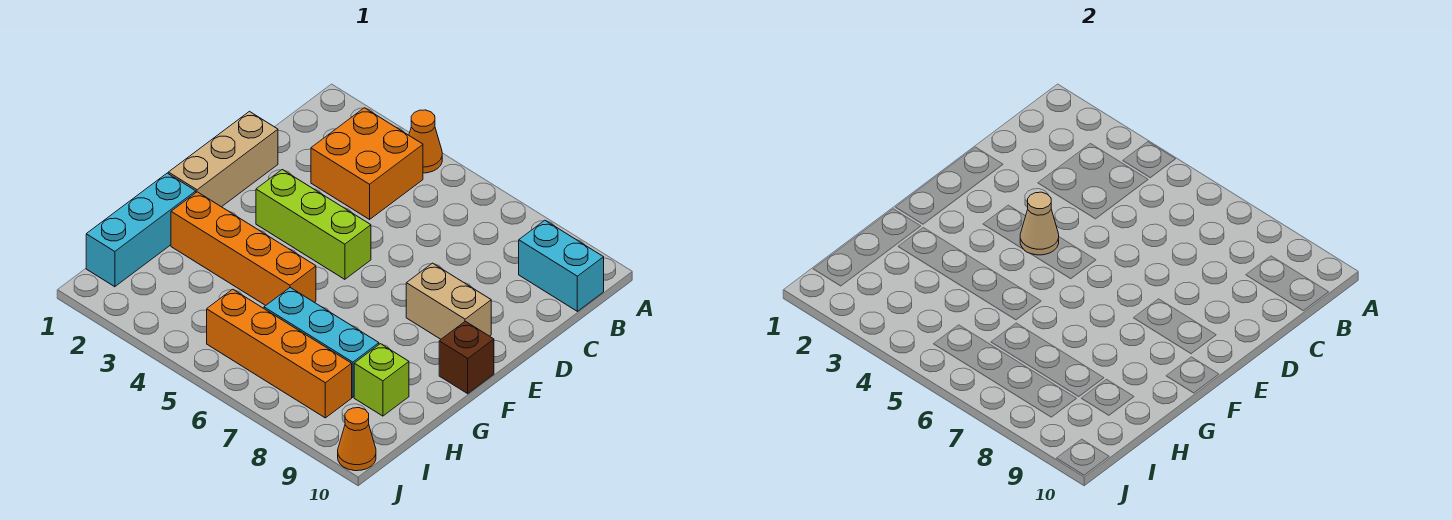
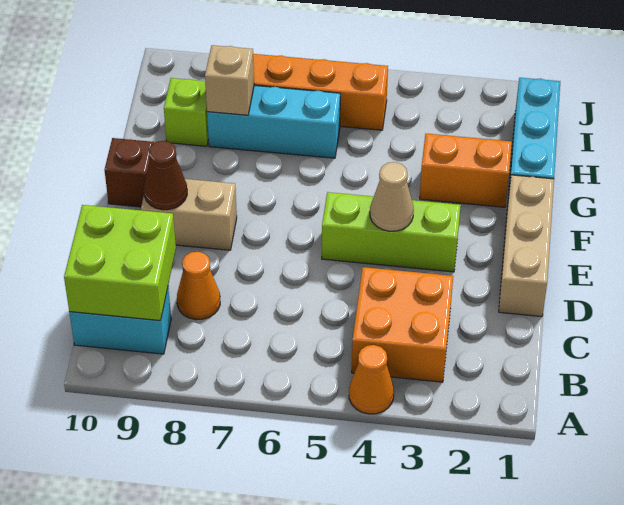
none -> lime 2x2 brick [64,205,176,321]
none -> brown 1x1 cone [144,141,187,210]
orange 1x4 brick [171,192,316,306] -> orange 1x2 brick [420,134,512,207]
none -> tan 1x1 brick [205,45,254,115]
orange 1x1 cone [338,408,376,471] -> orange 1x1 cone moved to [177,252,220,320]

